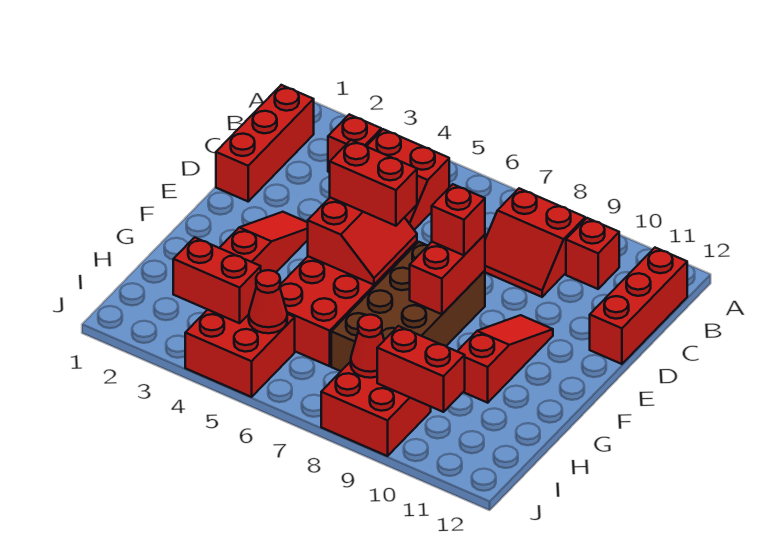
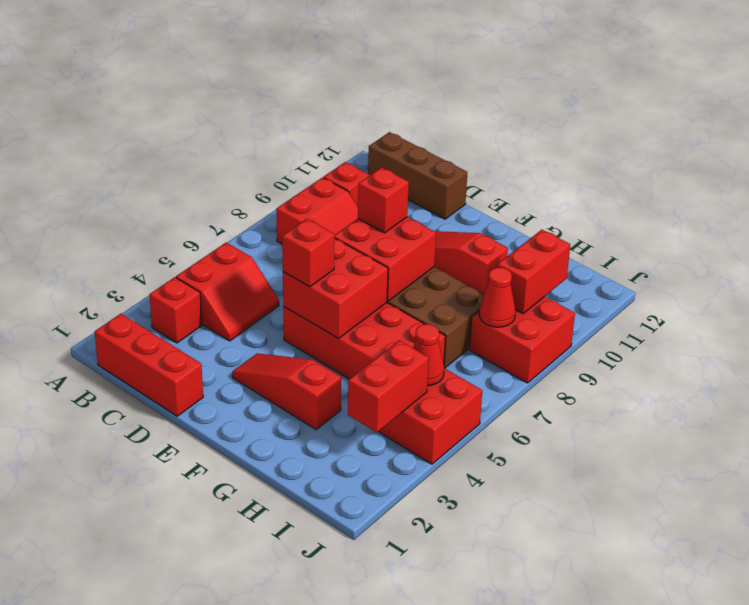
red 1x3 brick [590,248,687,364] -> brown 1x3 brick [368,132,467,219]
red 2x2 slope [308,197,417,285] -> red 2x2 brick [283,239,388,338]
red 1x2 brick [330,140,417,226] -> red 1x1 brick [282,219,335,287]
red 1x2 brick [410,235,485,314] -> red 2x2 brick [335,217,436,301]

